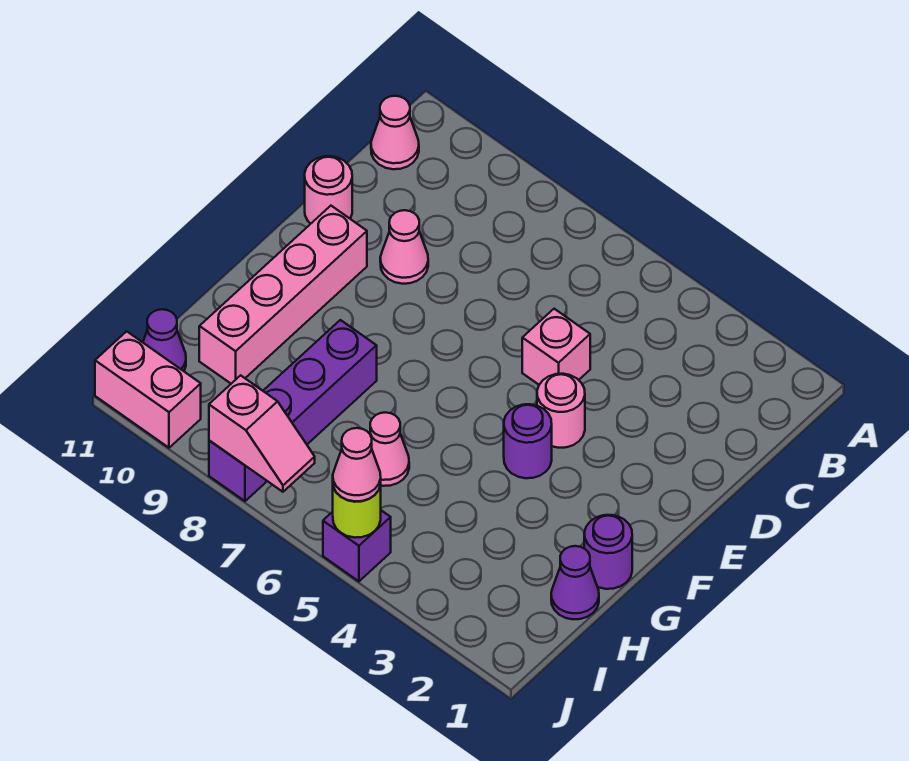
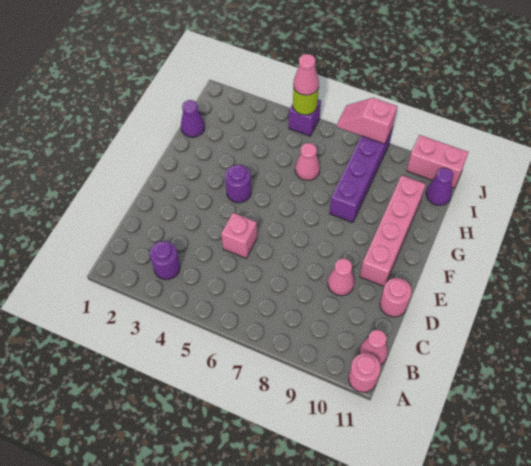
pink 1x1 round brick [537,374,585,448] -> pink 1x1 round brick moved to [349,353,381,392]
purple 1x1 round brick [584,515,632,589] -> purple 1x1 round brick moved to [150,241,180,280]

